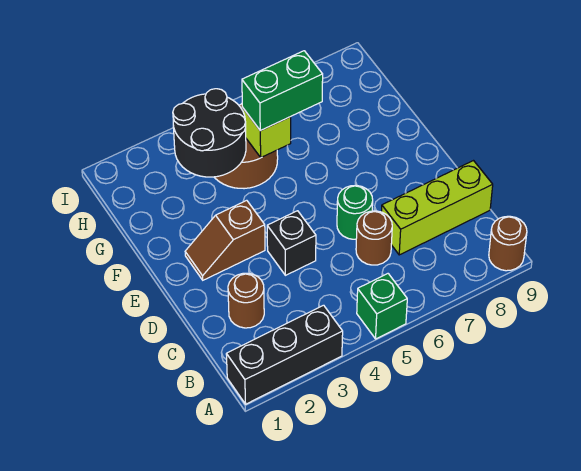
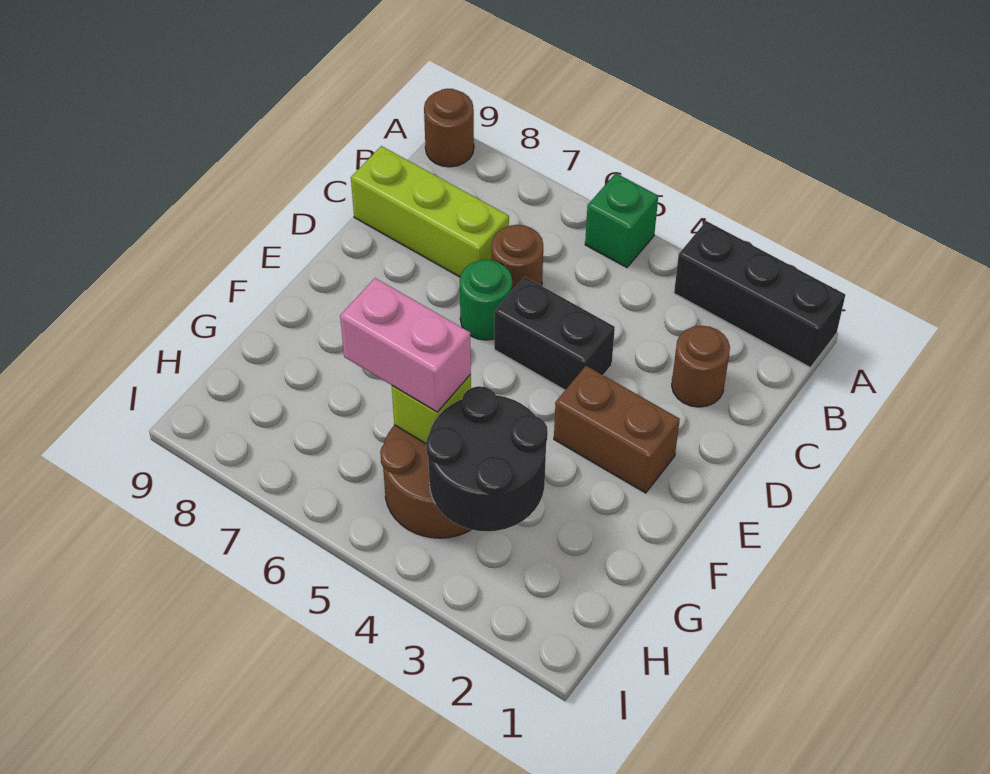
black 1x1 brick [267,211,316,275] -> black 1x2 brick [494,277,615,390]
brown 1x2 slope [185,200,265,280] -> brown 1x2 brick [554,366,680,493]
green 1x2 brick [242,51,323,131] -> pink 1x2 brick [340,278,471,412]

